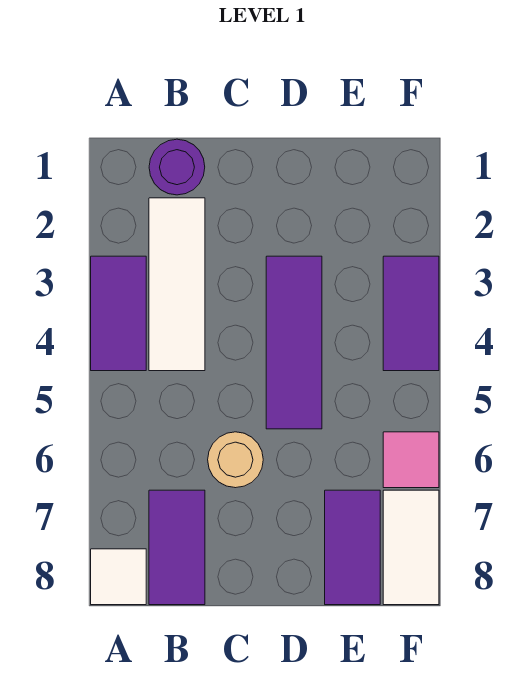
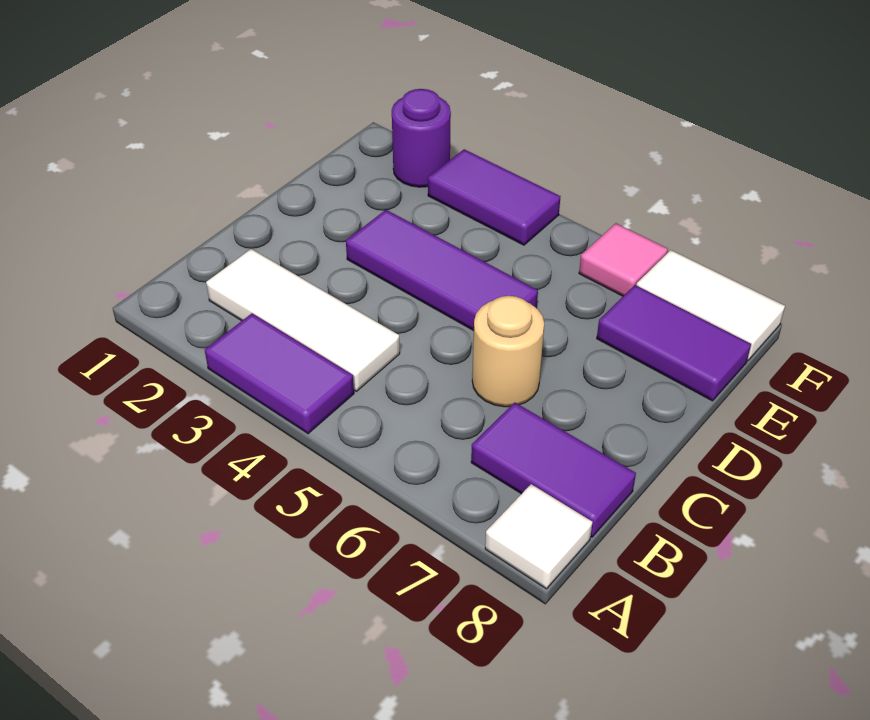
purple 1x1 round brick [149,139,205,195] -> purple 1x1 round brick moved to [392,89,451,187]

